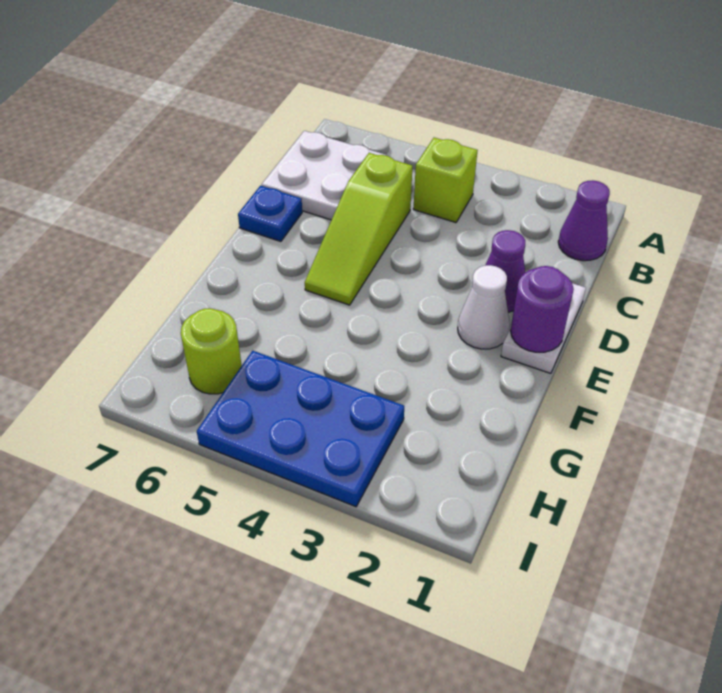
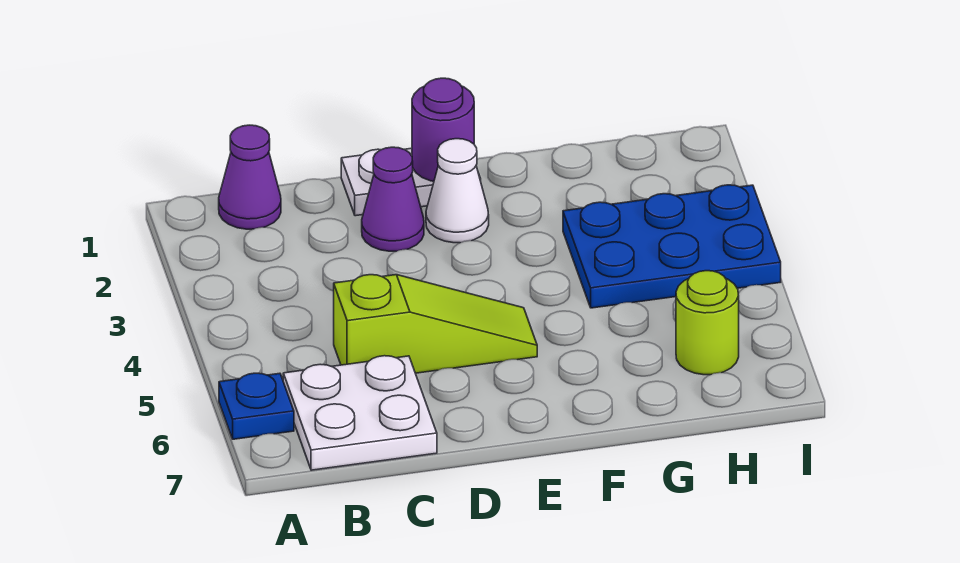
lime 1x1 brick [413,138,478,223] -> none
blue 1x1 plate [238,186,302,241] -> blue 1x1 plate moved to [219,373,294,439]
blue 2x3 plate [197,351,404,507] -> blue 2x3 plate turned to [563,185,781,308]

